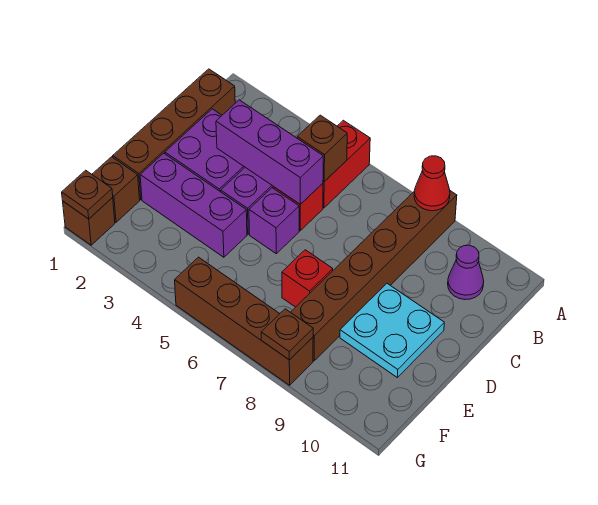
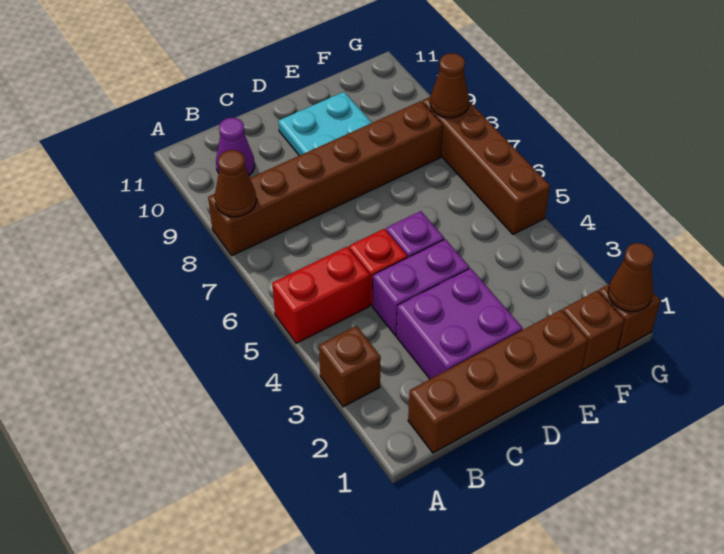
red 1x1 cone [414,156,450,211] -> brown 1x1 cone [215,150,256,217]
brown 1x1 brick [297,115,347,181] -> brown 1x1 brick moved to [319,326,381,407]
purple 1x3 brick [216,100,323,204] -> none
purple 1x3 brick [140,153,247,257] -> none
red 1x1 brick [282,250,333,307] -> none
brown 1x1 plate [62,170,113,219] -> brown 1x1 cone [608,243,654,312]
brown 1x1 plate [261,309,313,360] -> brown 1x1 cone [430,53,469,118]

